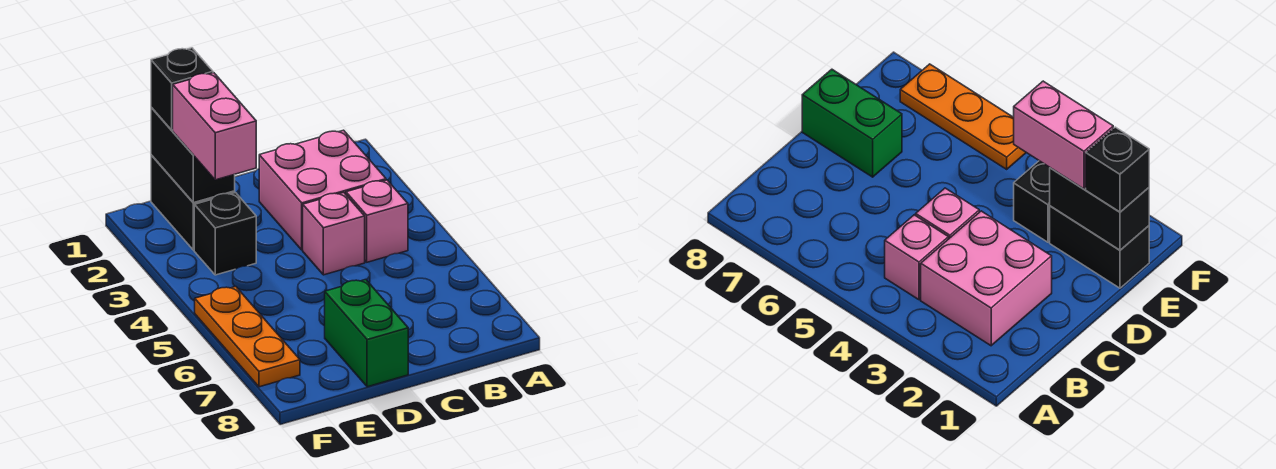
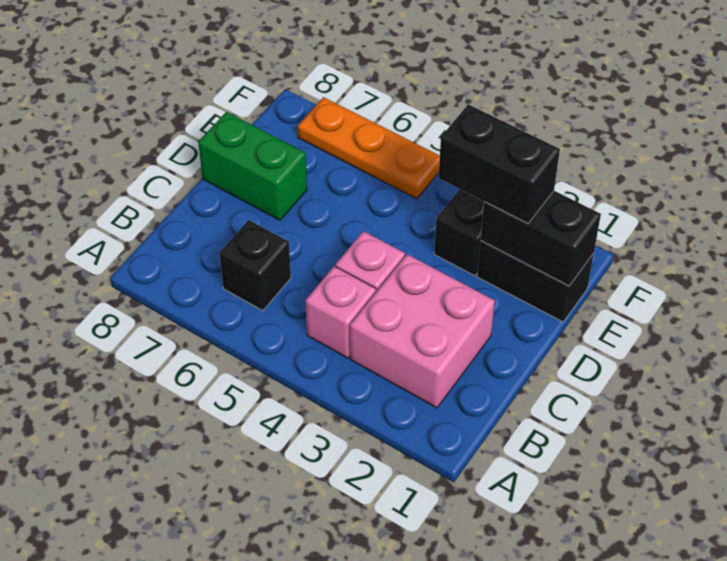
black 1x1 brick [151,48,213,130] -> black 1x1 brick moved to [219,220,291,311]
pink 1x2 brick [173,73,256,180] -> black 1x2 brick [439,104,560,223]

